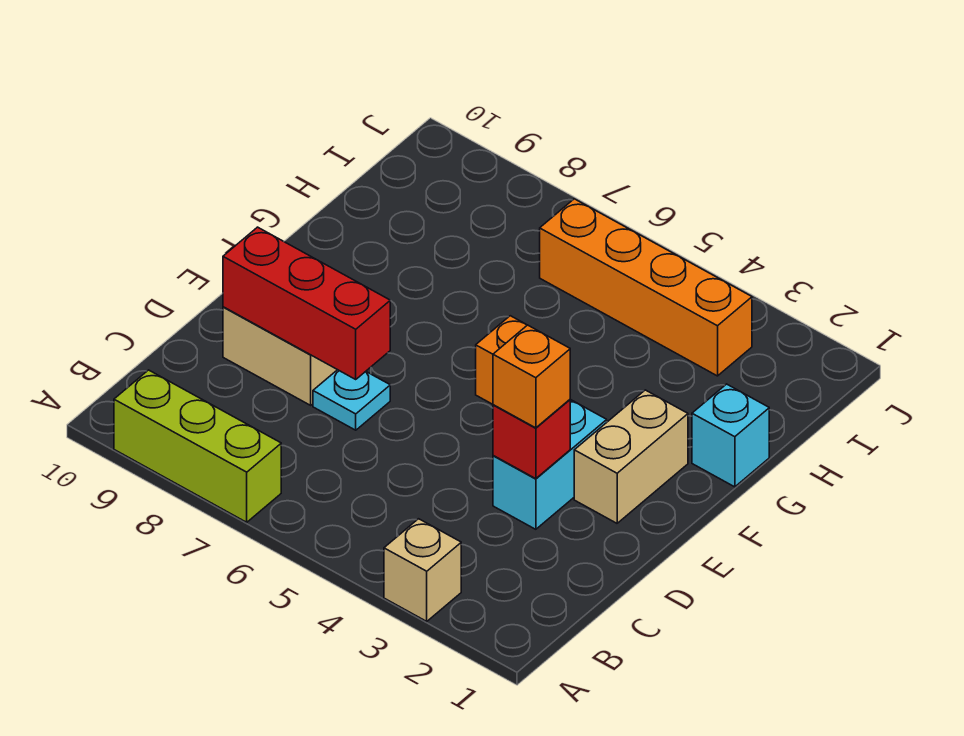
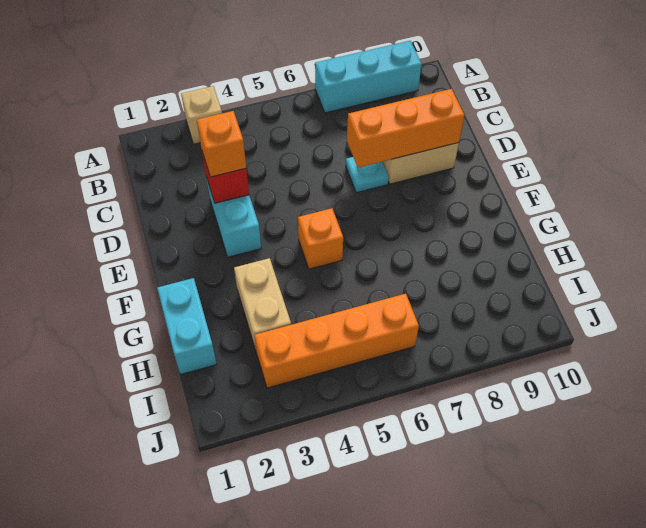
lime 1x3 brick [114,370,281,522] -> cyan 1x3 brick [315,41,422,113]
red 1x3 brick [223,227,390,379] -> orange 1x3 brick [347,89,465,168]
tan 1x2 brick [574,390,688,523] -> tan 1x2 brick moved to [234,258,291,353]
cyan 1x1 brick [692,384,769,487] -> cyan 1x2 brick [157,278,217,375]

